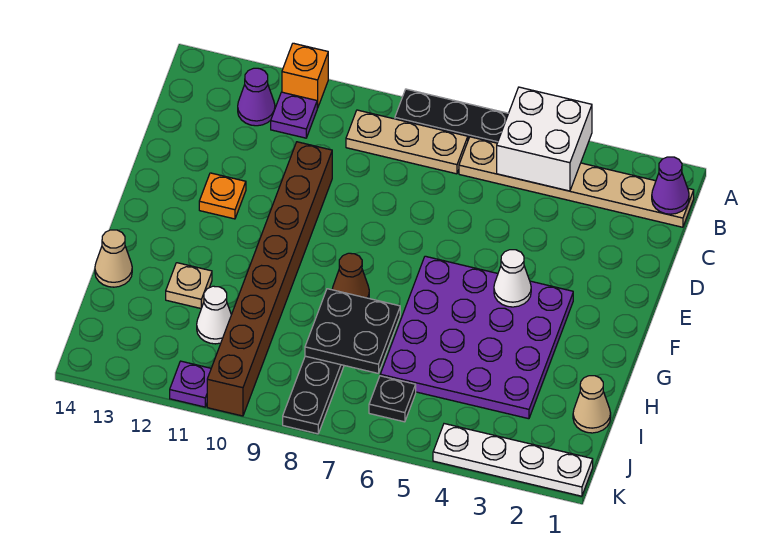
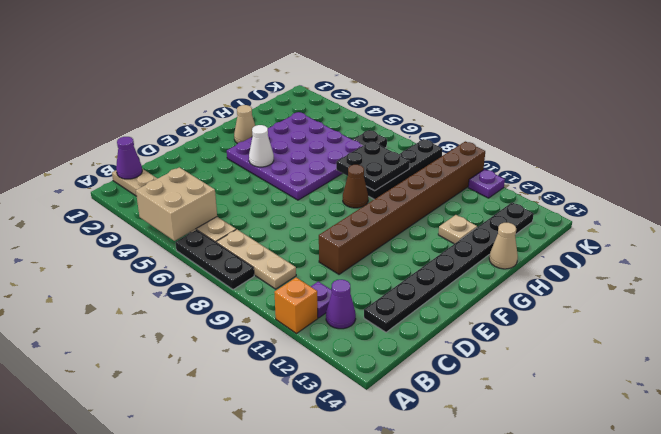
white 2x2 brick [497,87,592,191] -> tan 2x2 brick [136,167,217,241]
none -> black 1x8 plate [364,202,534,332]
orange 1x1 plate [199,173,246,219] -> none
tan 1x1 cone [573,376,611,433] -> tan 1x1 cone moved to [234,105,255,144]
white 1x1 cone [197,286,231,344] -> none
white 1x4 plate [433,424,593,496] -> none

